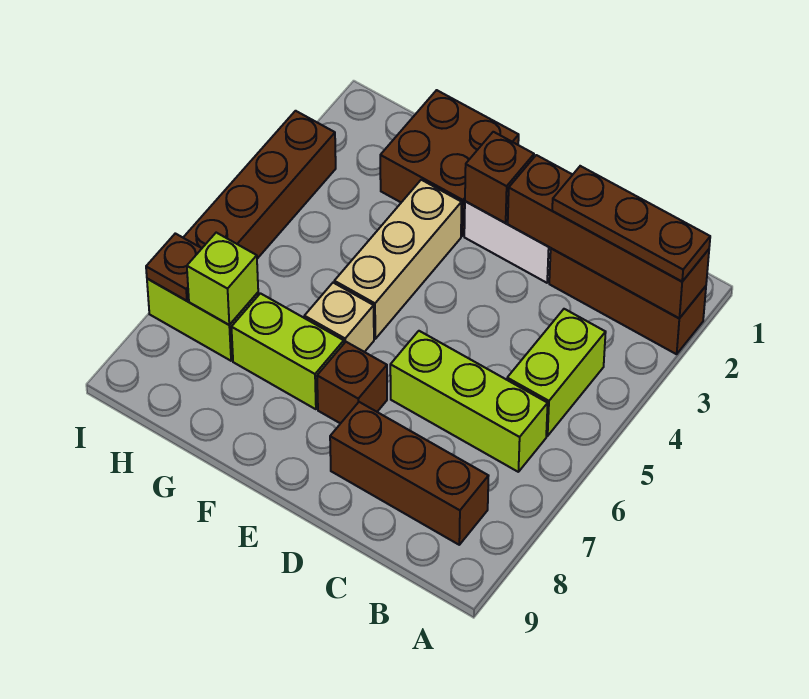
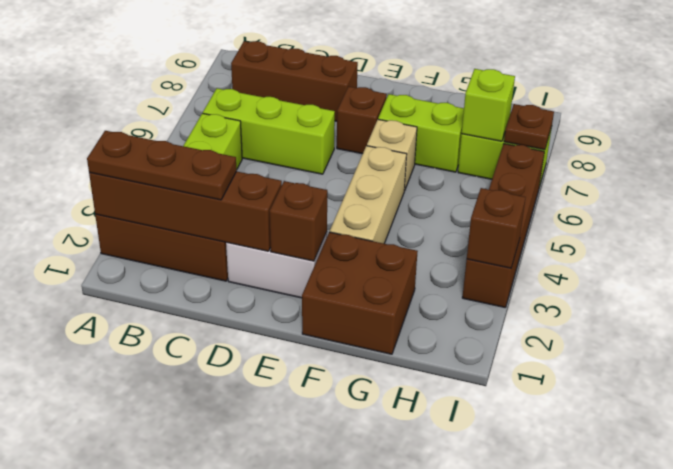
none -> brown 1x1 brick [467,188,526,268]

